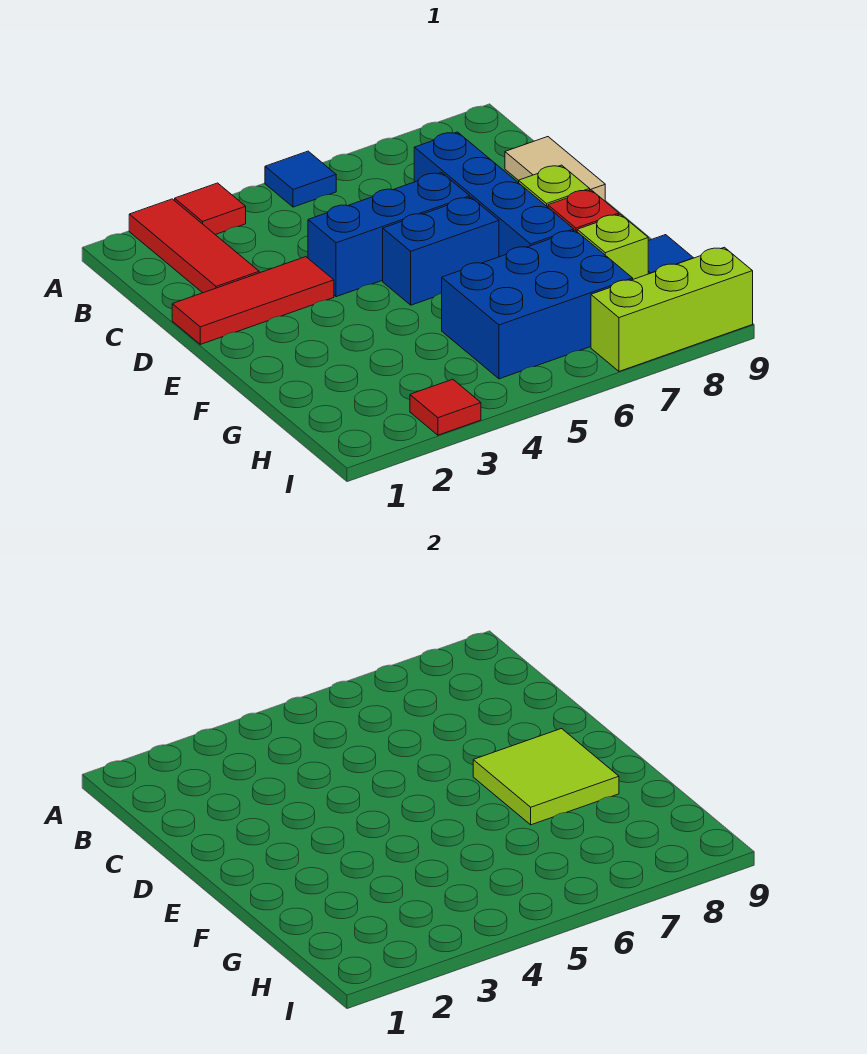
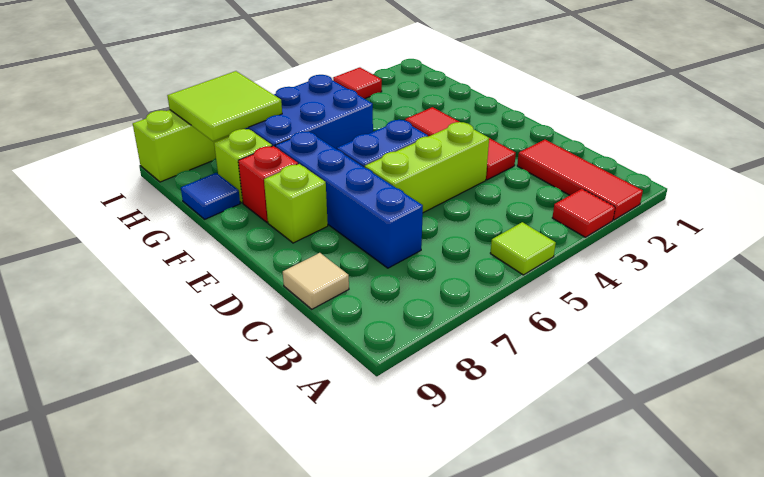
blue 1x1 tile [265,151,336,207] -> lime 1x1 tile [490,222,556,275]
tan 1x2 tile [505,137,605,201] -> tan 1x1 tile [283,253,349,309]
red 1x3 tile [172,257,334,344] -> red 1x3 tile turned to [405,107,516,180]
blue 1x3 brick [308,173,470,297] -> lime 1x3 brick [365,122,489,213]
lime 2x2 tile [473,729,619,825] -> lime 2x2 tile moved to [167,71,282,141]

